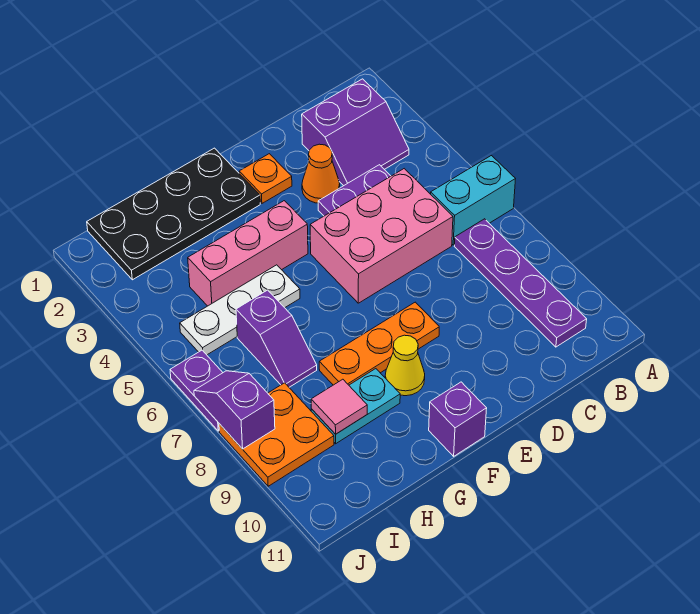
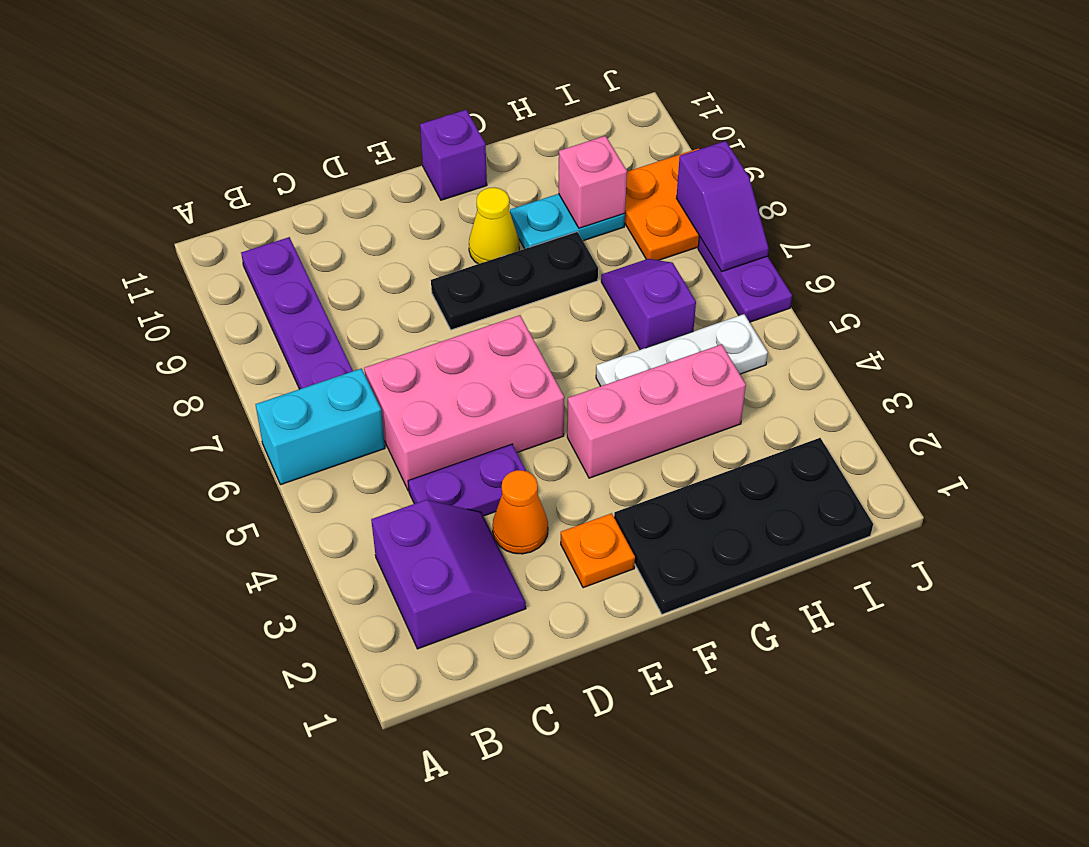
purple 2x2 slope [302,79,409,186] -> purple 2x2 slope turned to [371,500,526,649]
orange 1x3 plate [319,302,439,385] -> black 1x3 plate [431,232,598,330]
pink 1x1 tile [311,379,367,434] -> pink 1x1 brick [559,136,627,228]

